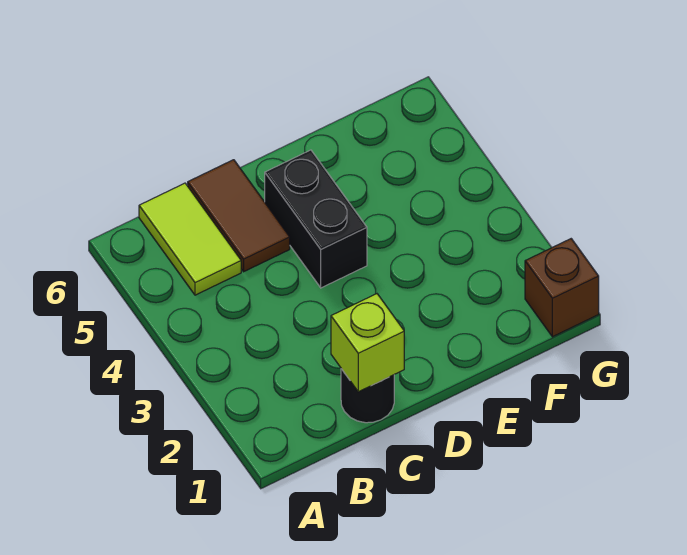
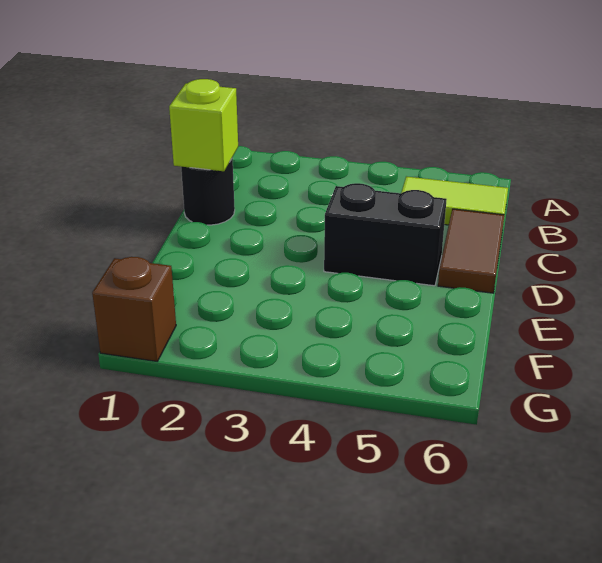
brown 1x2 tile [188,160,290,272] -> brown 1x2 tile turned to [438,209,504,293]

